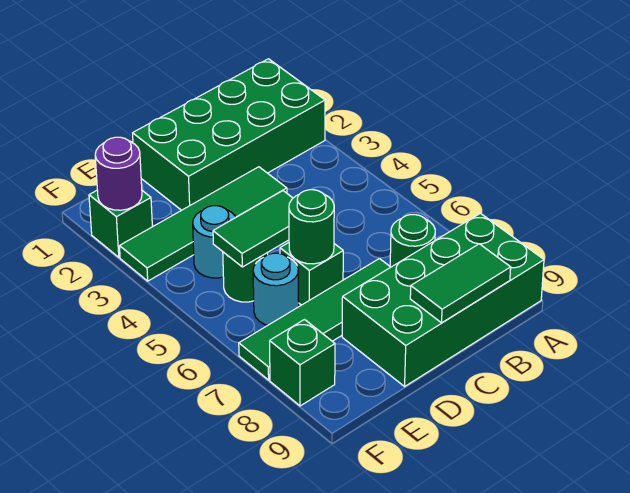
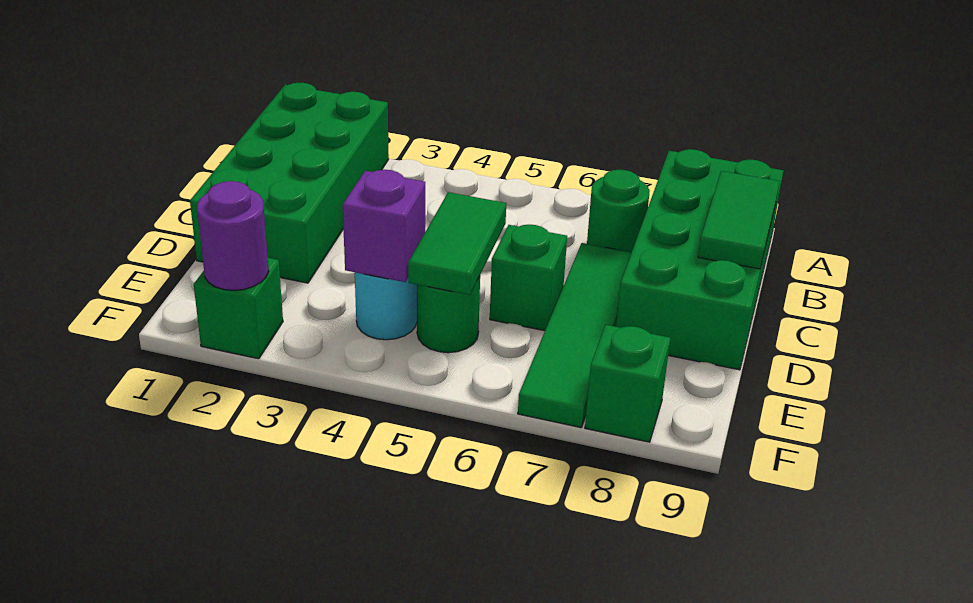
green 1x4 tile [119,167,287,281] -> none
green 1x1 round brick [289,190,334,264] -> none
none -> purple 1x1 brick [343,170,425,282]
cyan 1x1 round brick [253,253,299,325] -> none

